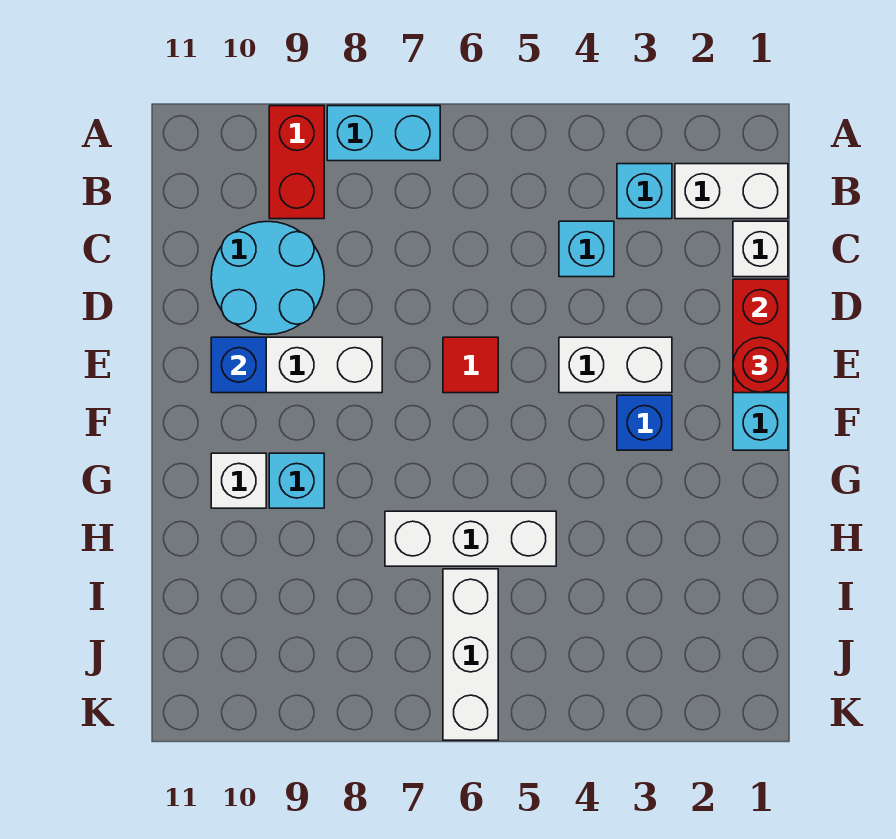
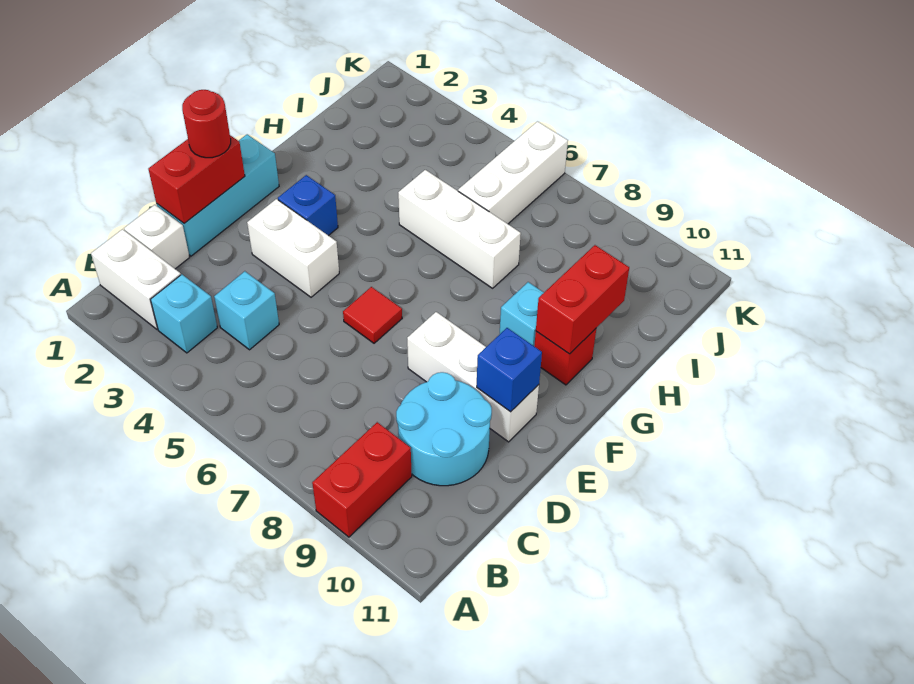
cyan 1x2 brick [327,106,440,161] -> none
white 1x1 brick [211,453,266,508] -> red 1x1 brick [534,329,596,385]
none -> red 1x2 brick [536,245,629,354]

